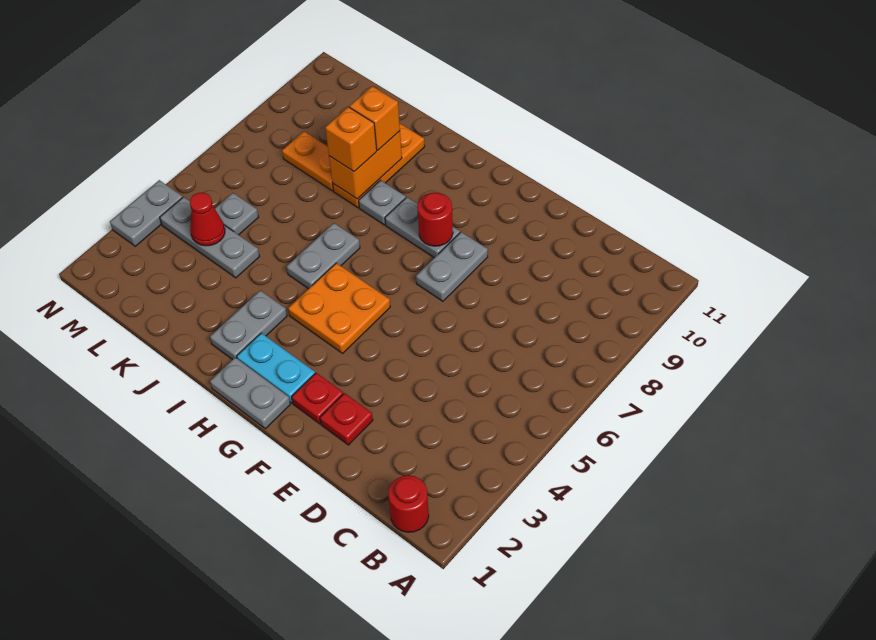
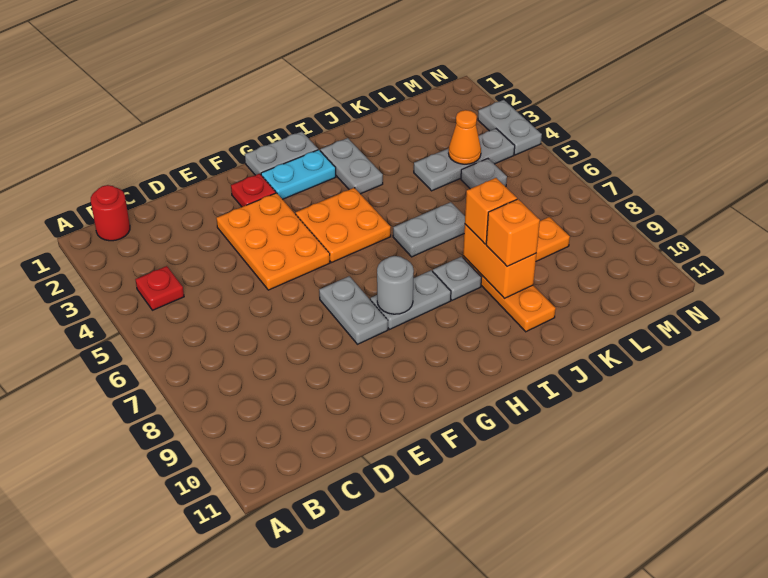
red 1x1 plate [320,393,373,445] -> red 1x1 plate moved to [135,266,184,310]
none -> orange 2x3 plate [216,193,330,290]
red 1x1 round brick [417,193,453,246] -> grey 1x1 round brick [377,256,414,314]
grey 1x2 plate [287,223,360,289] -> grey 1x2 plate turned to [393,202,465,257]
red 1x1 cone [190,193,225,246] -> orange 1x1 cone [449,110,481,164]

